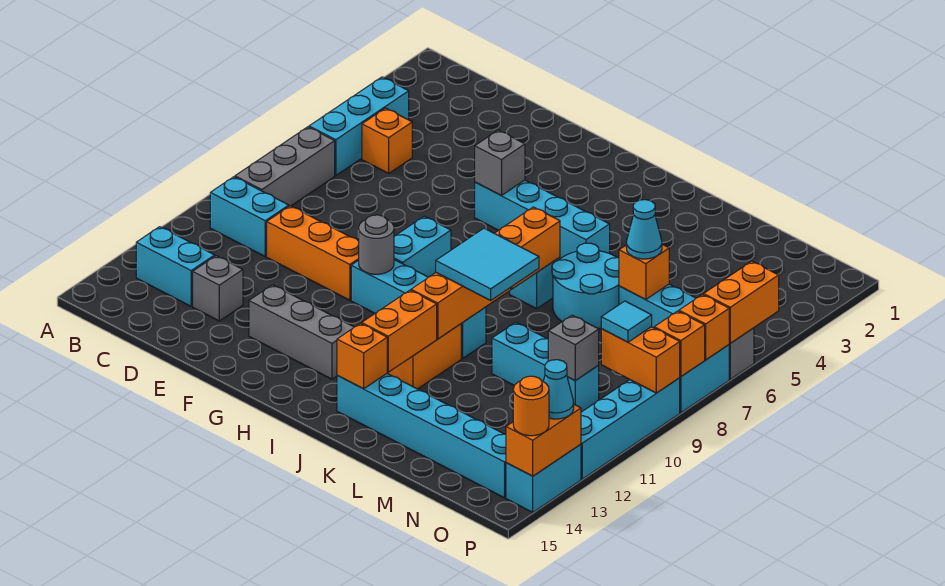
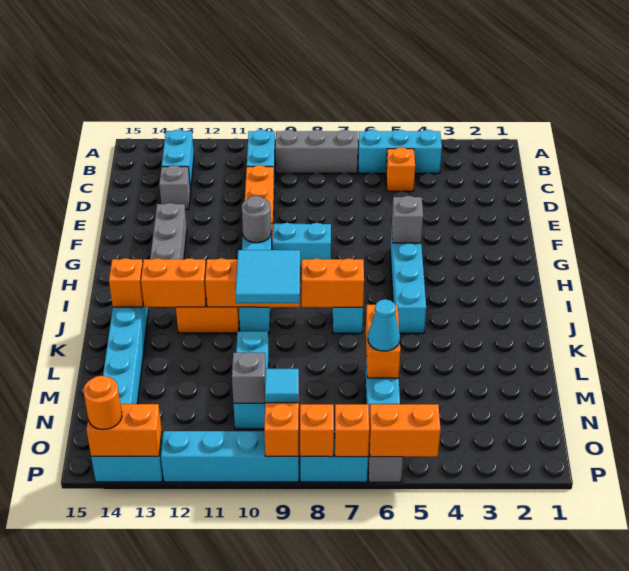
cyan 2x2 round brick [552,243,619,329] -> none
orange 1x1 brick [619,244,669,300] -> orange 1x2 brick [366,305,400,378]
cyan 1x1 cone [543,360,574,419] -> none

